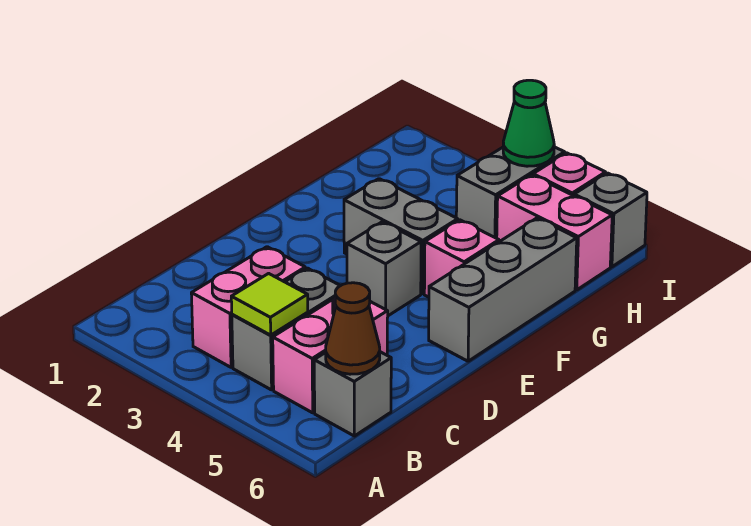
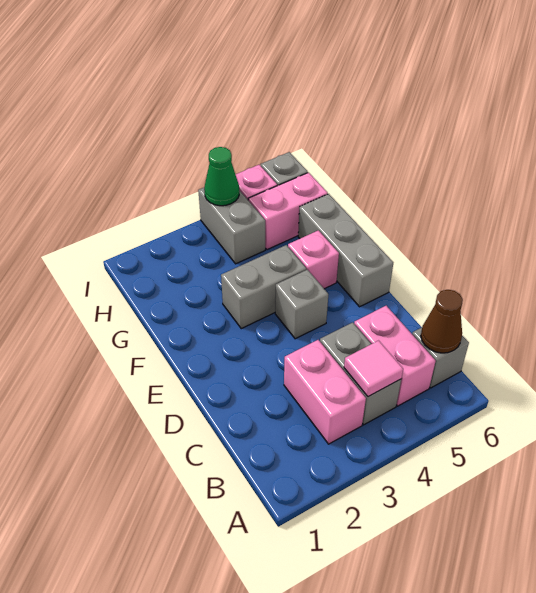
lime 1x1 tile [231,273,308,335] -> pink 1x1 tile [344,341,403,397]

